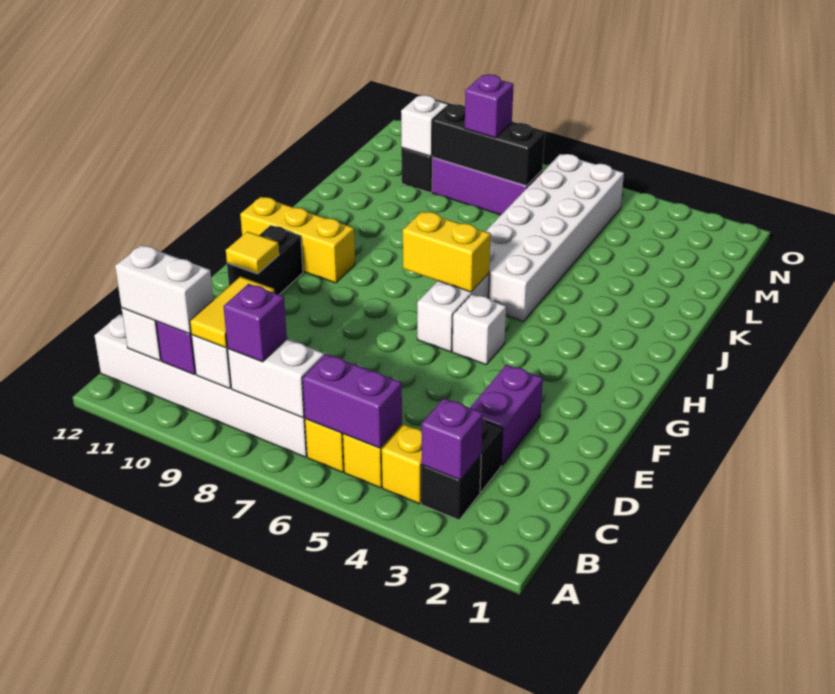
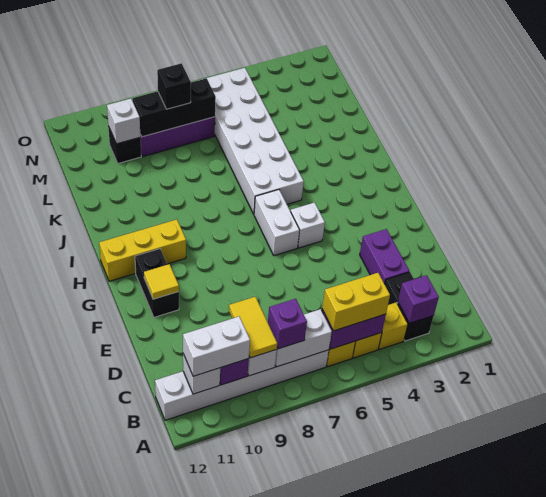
yellow 1x2 brick [403,211,491,292] -> yellow 1x2 brick moved to [322,273,390,331]
purple 1x1 brick [465,74,514,138] -> black 1x1 brick [157,63,191,109]

